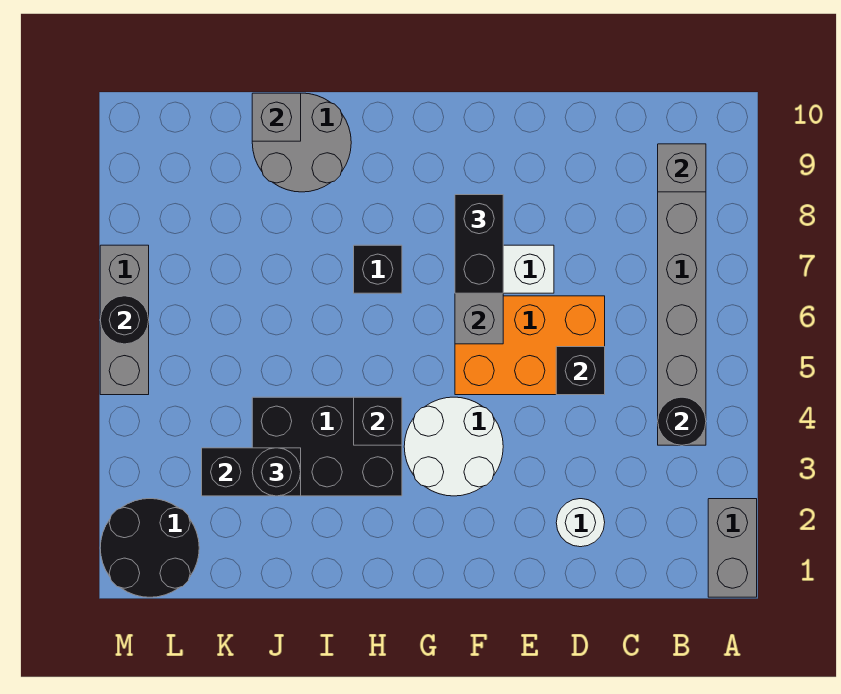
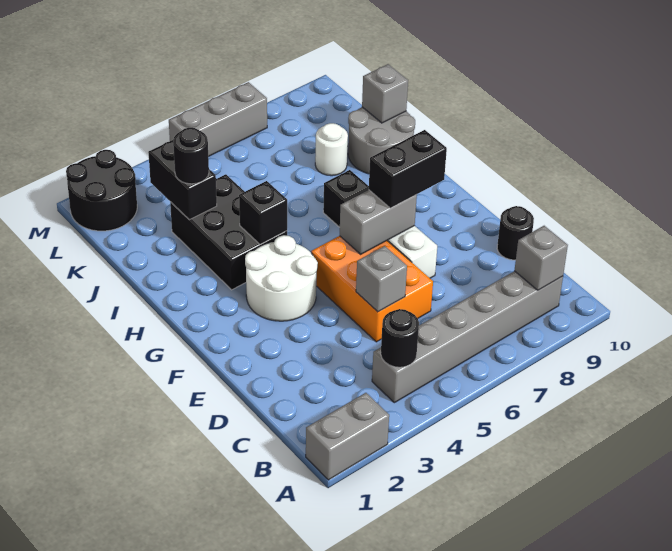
white 1x1 round brick [556,499,605,547] -> white 1x1 round brick moved to [315,123,348,176]
black 1x1 brick [556,347,605,395] -> grey 1x1 brick [356,246,407,312]
black 1x1 round brick [100,296,149,344] -> black 1x1 round brick moved to [497,206,534,260]

